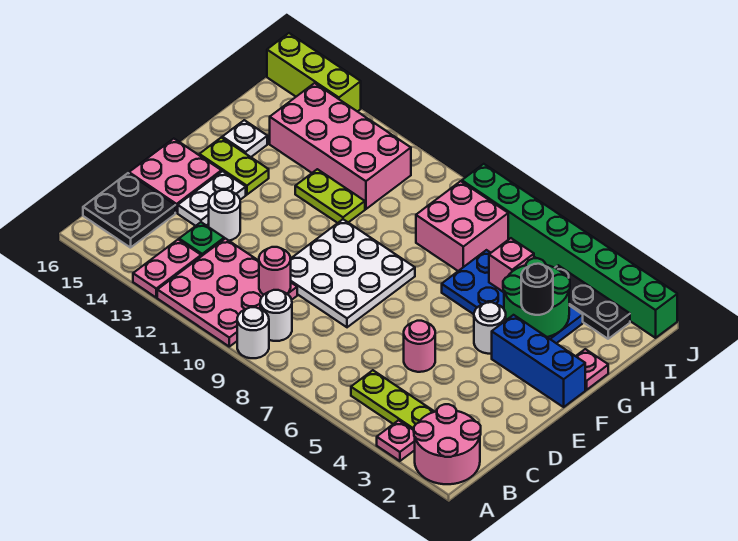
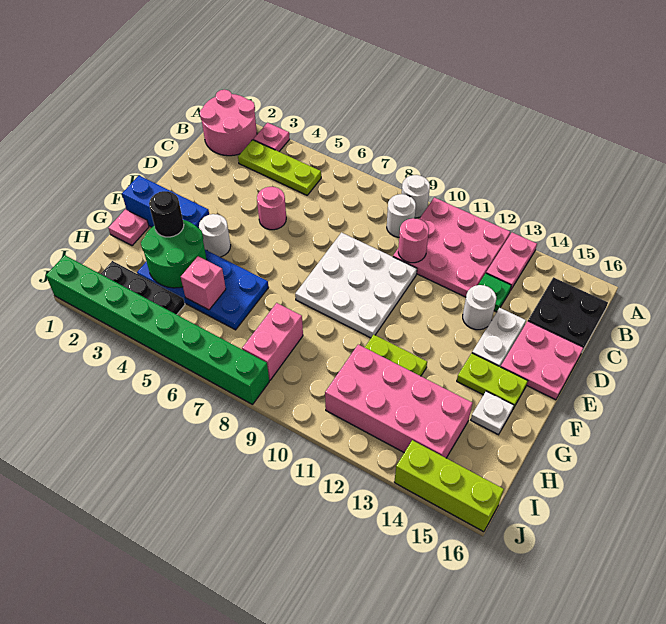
pink 2x2 brick [416,181,508,271] -> pink 1x2 brick [242,303,303,380]

